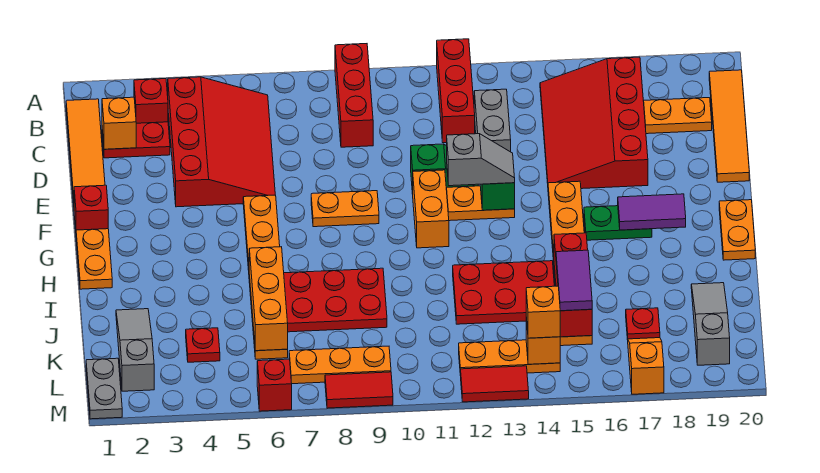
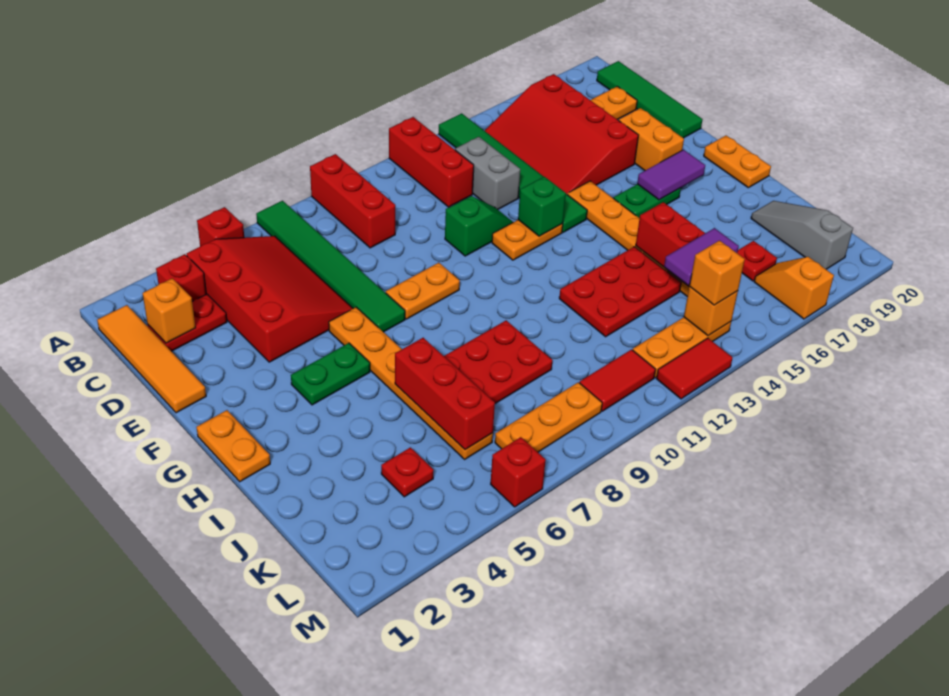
none -> green 1x6 tile [256,201,405,332]
none -> green 1x6 tile [439,113,587,232]
orange 1x4 tile [709,70,749,182] -> green 1x4 tile [597,61,703,138]
red 1x1 brick [74,185,108,230] -> red 1x1 brick moved to [197,207,244,247]
orange 1x2 brick [413,170,449,248] -> orange 1x2 brick moved to [619,108,684,171]
grey 1x2 slope [447,134,515,186] -> none
none -> green 1x2 plate [291,343,370,405]
orange 1x3 brick [249,247,288,351] -> red 1x3 brick [395,338,495,450]
grey 1x3 slope [116,309,154,391] -> none
purple 1x2 tile [556,250,592,311] -> purple 1x2 tile turned to [664,228,739,285]
grey 1x2 plate [86,358,122,419] -> none
red 1x2 tile [325,372,393,408] -> red 1x2 tile moved to [580,350,656,411]

